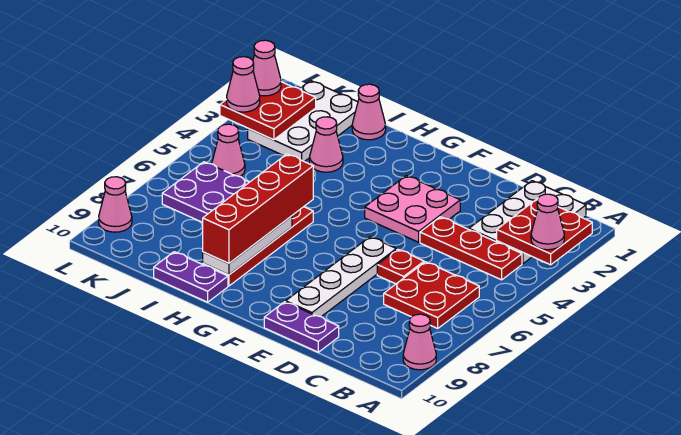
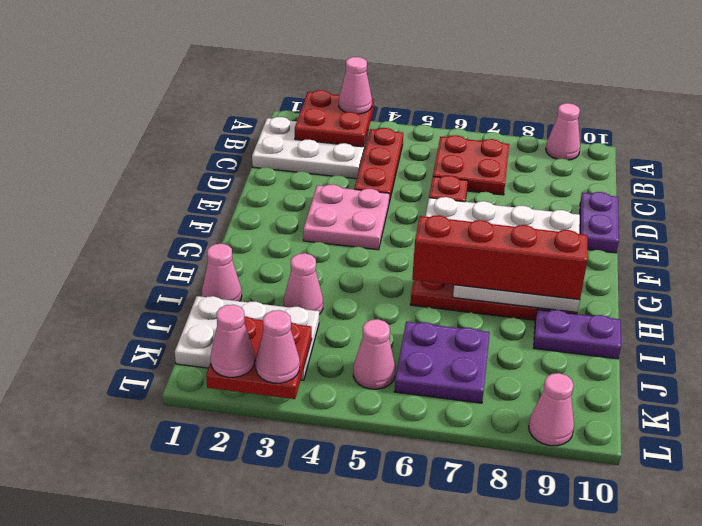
purple 1x2 plate [154,252,228,302] -> purple 1x2 plate turned to [534,309,621,359]

